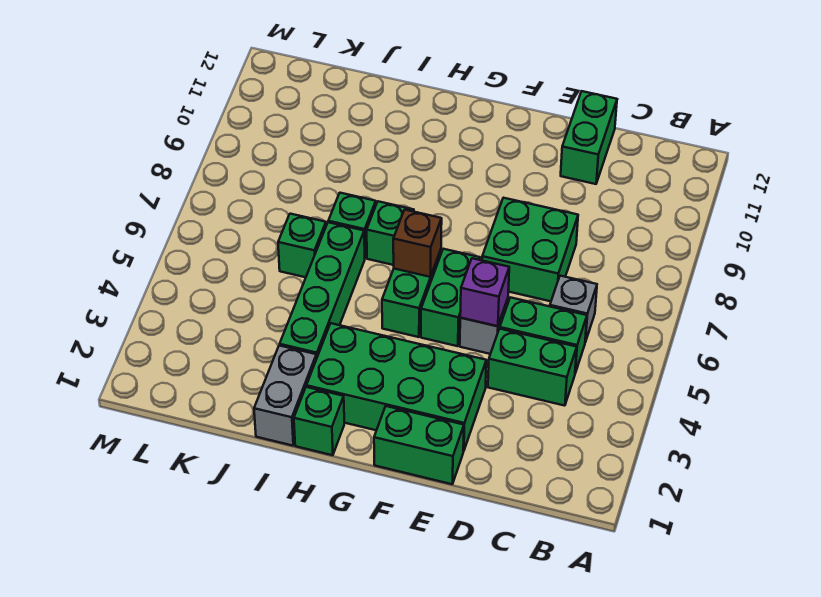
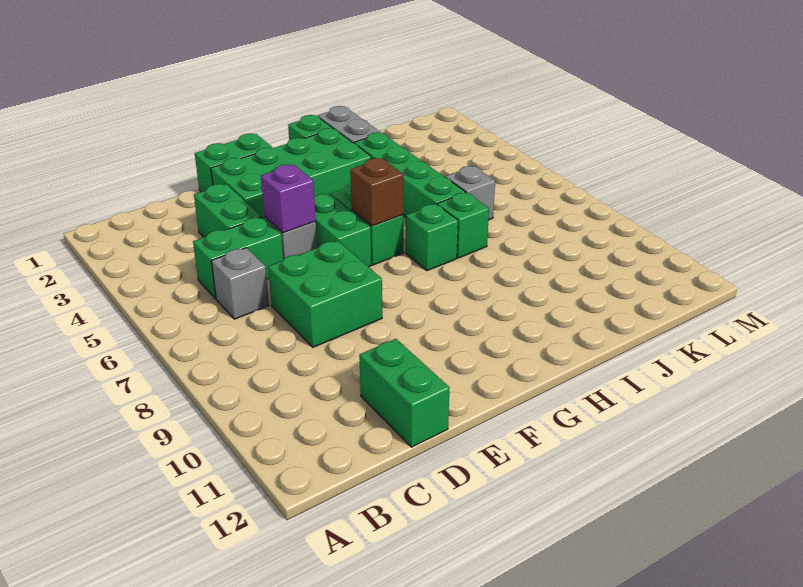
green 1x2 brick [488,329,577,406] -> green 1x2 brick turned to [194,184,262,237]
green 1x1 brick [278,214,326,277] -> grey 1x1 brick [445,166,495,220]

